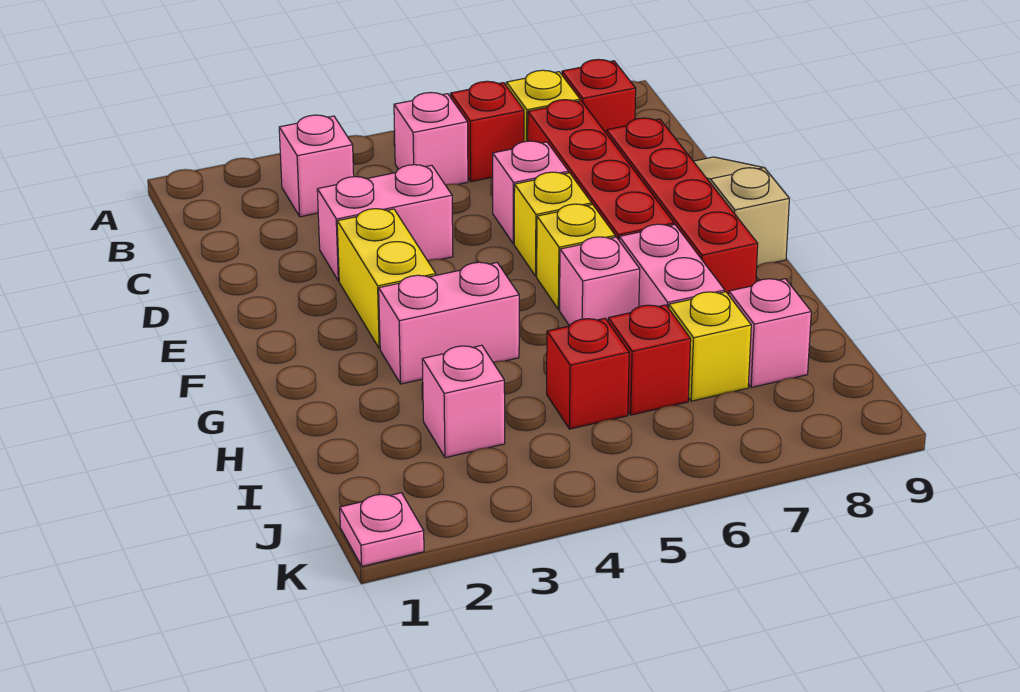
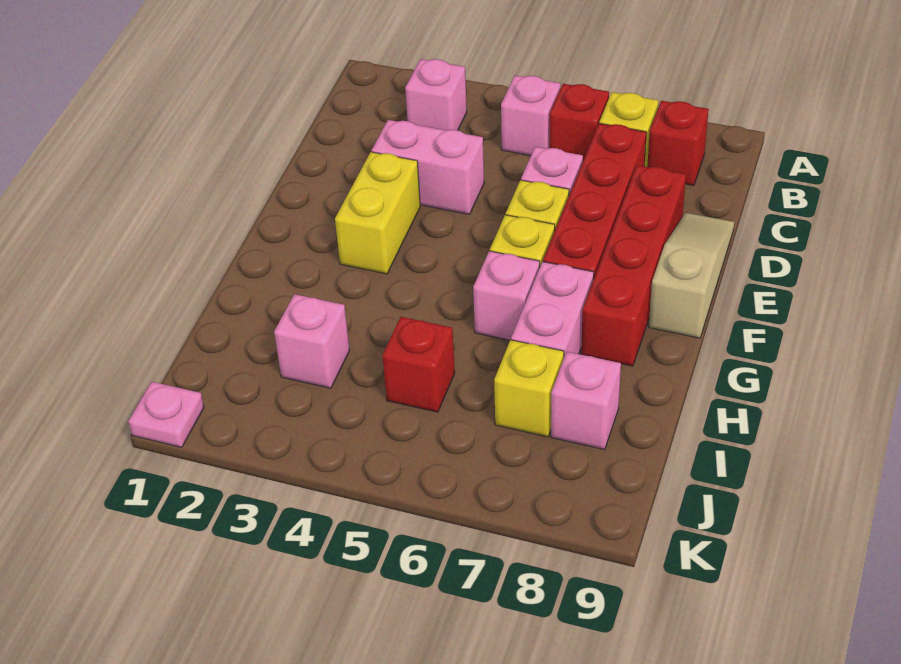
pink 1x2 brick [379,262,519,384] -> none
red 1x1 brick [608,305,691,415] -> none

